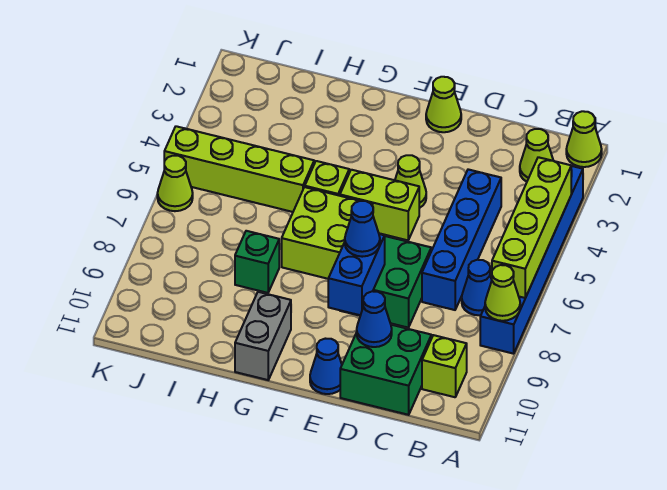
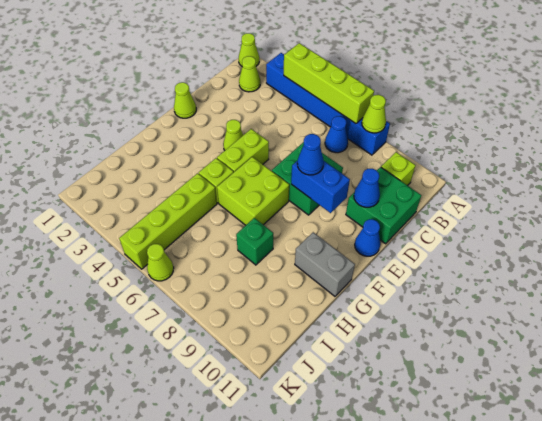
blue 1x4 brick [422,169,501,310] -> none

